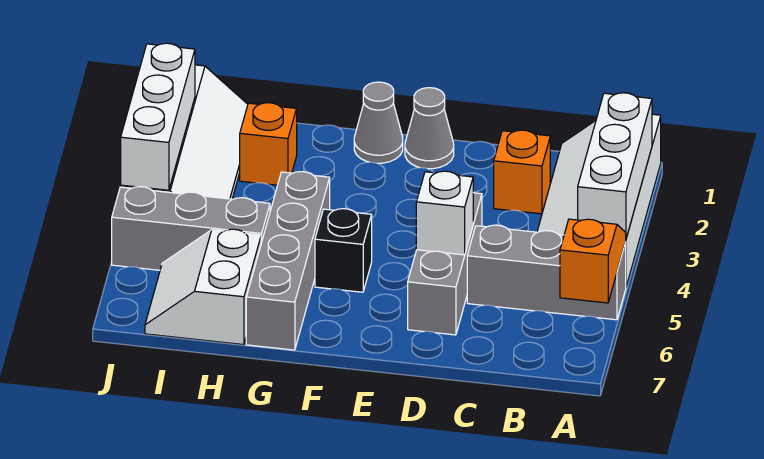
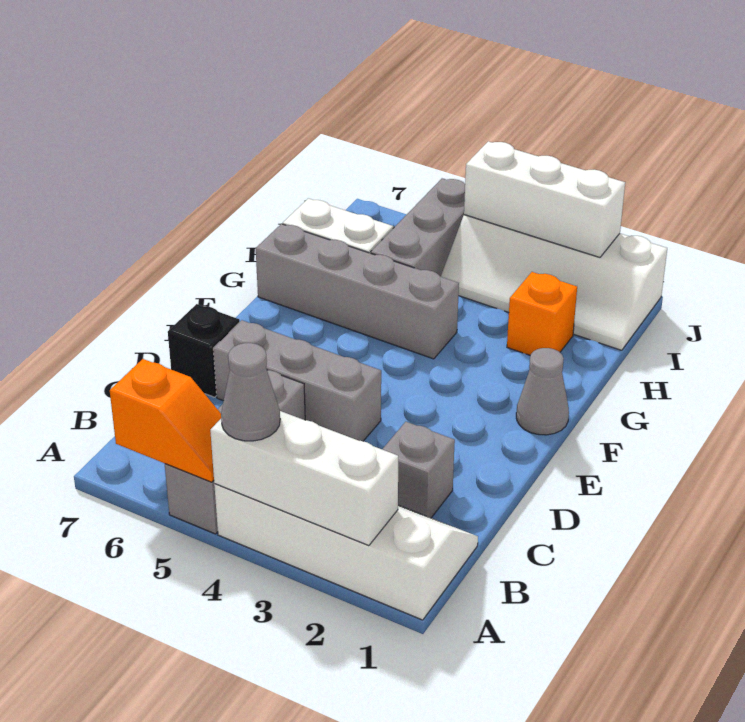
orange 1x1 brick [494,130,550,214] -> grey 1x1 brick [382,422,455,518]
white 1x1 brick [416,171,473,255] -> none
grey 1x1 cone [405,88,454,169] -> grey 1x1 cone moved to [221,343,280,441]
black 1x1 brick [315,209,372,292] -> black 1x1 brick moved to [168,304,240,397]

